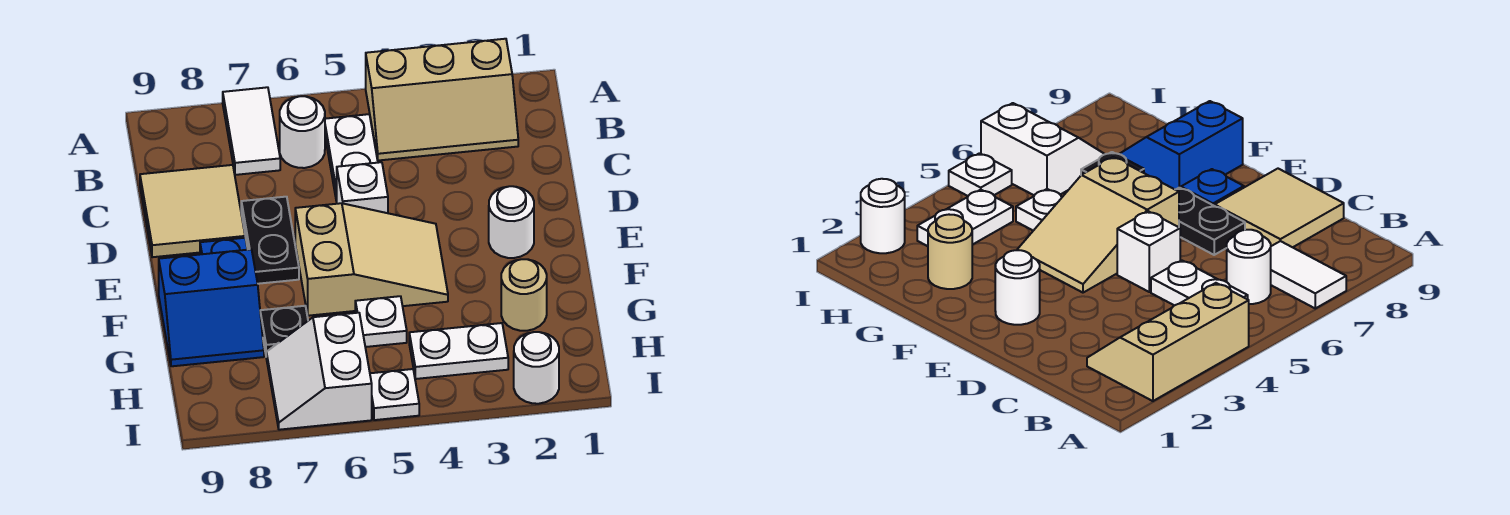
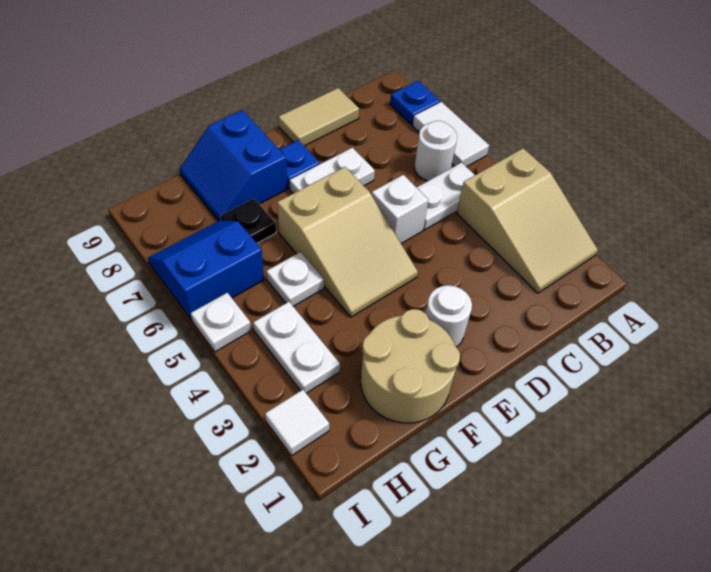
tan 2x3 slope [366,39,518,161] -> tan 2x3 slope turned to [457,148,598,293]
white 1x2 tile [223,87,280,175] -> white 1x2 tile turned to [413,102,489,167]
none -> blue 1x1 plate [390,81,440,125]
tan 2x2 tile [140,165,245,257] -> tan 1x2 tile [278,88,359,146]
black 1x2 plate [241,197,299,284] -> white 1x2 plate [290,148,375,193]
tan 1x1 round brick [501,259,547,331] -> tan 2x2 round brick [361,309,460,423]
white 2x2 slope [266,313,372,430] -> blue 2x2 slope [148,221,264,321]
white 1x1 round brick [514,332,559,404] -> white 1x1 tile [265,390,329,456]

